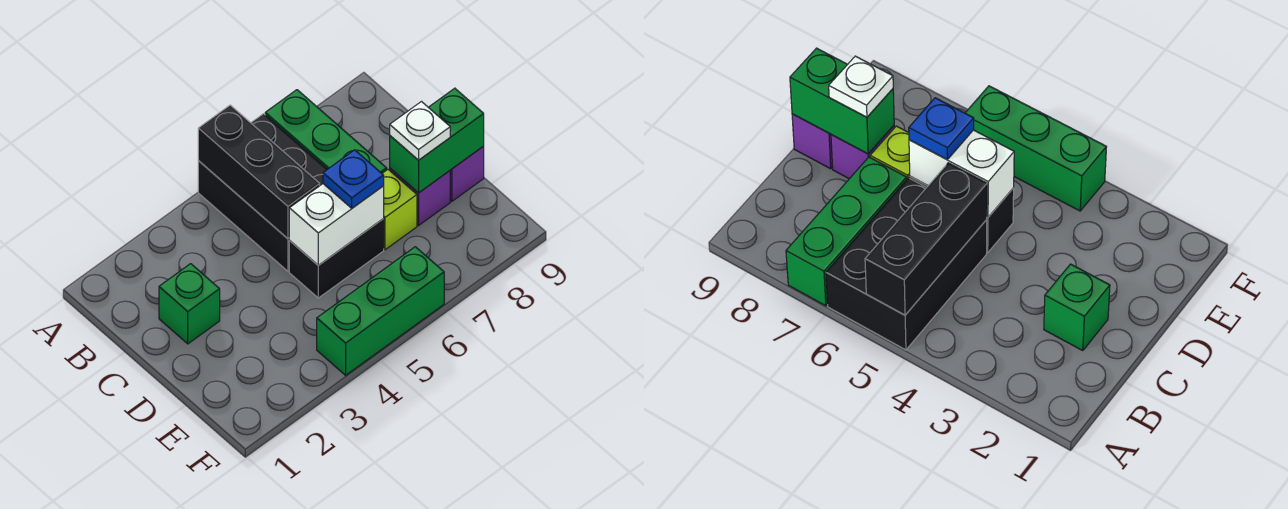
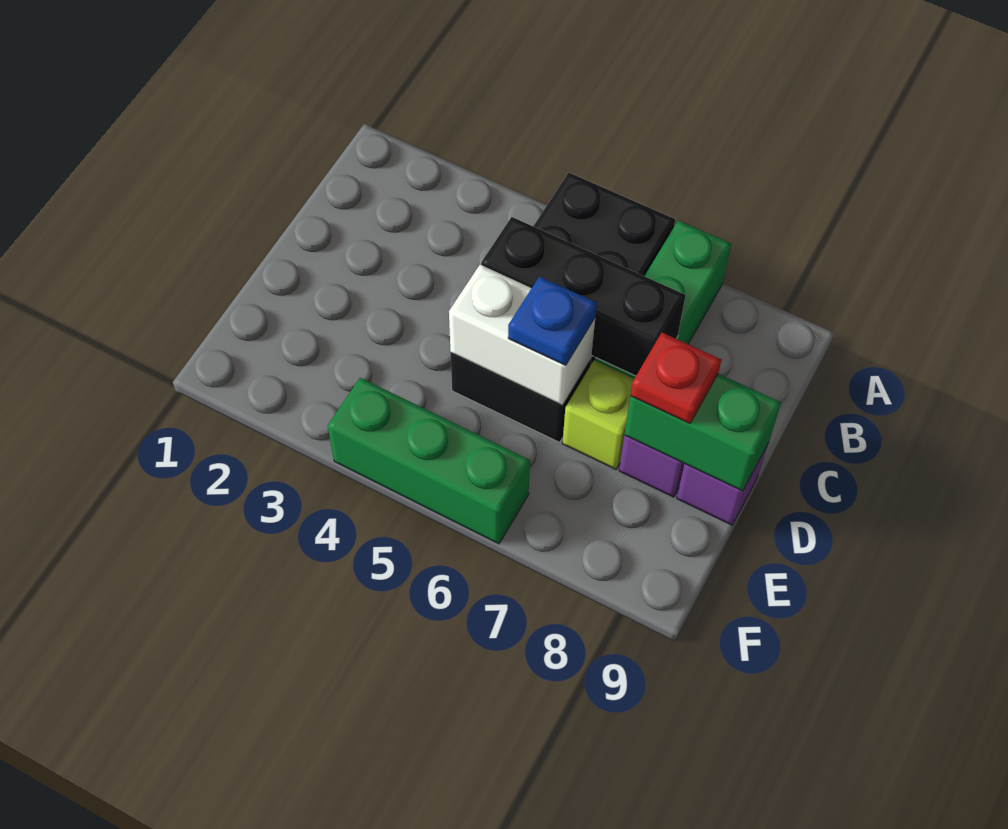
black 1x3 brick [198,105,320,239] -> black 1x3 brick turned to [481,217,686,376]
green 1x1 brick [159,264,220,344] -> none
white 1x1 plate [390,102,450,160] -> red 1x1 plate [630,333,721,423]

